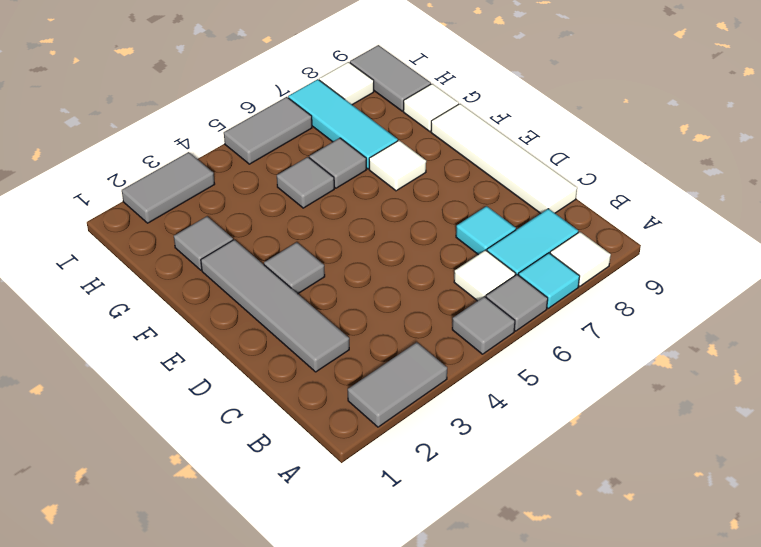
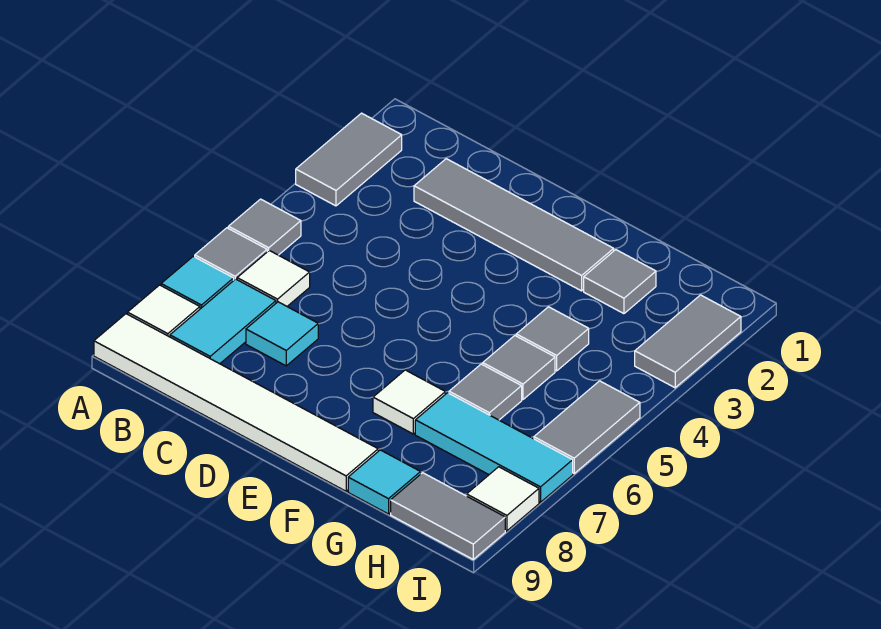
white 1x4 tile [431,104,577,214] -> white 1x6 tile [94,314,378,491]
grey 1x1 tile [264,242,325,294] -> grey 1x1 tile moved to [516,307,589,371]
white 1x1 tile [403,84,459,131] -> cyan 1x1 tile [348,450,421,514]

